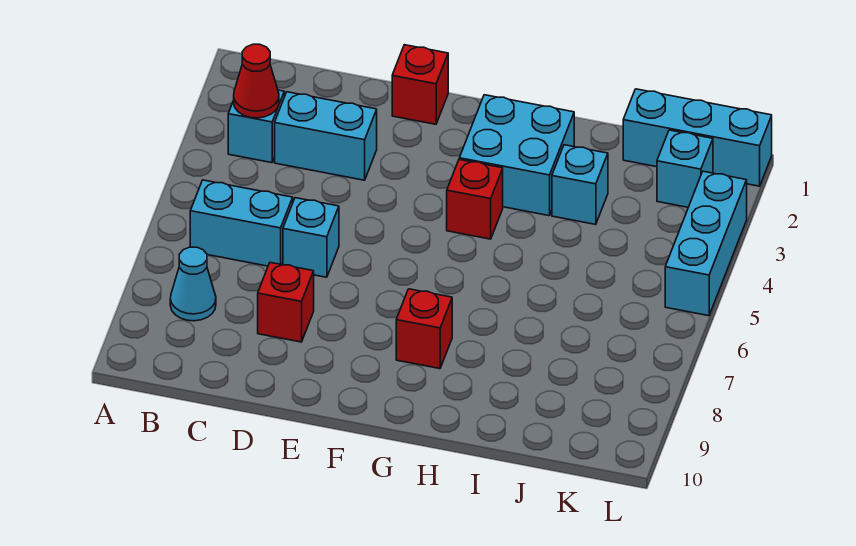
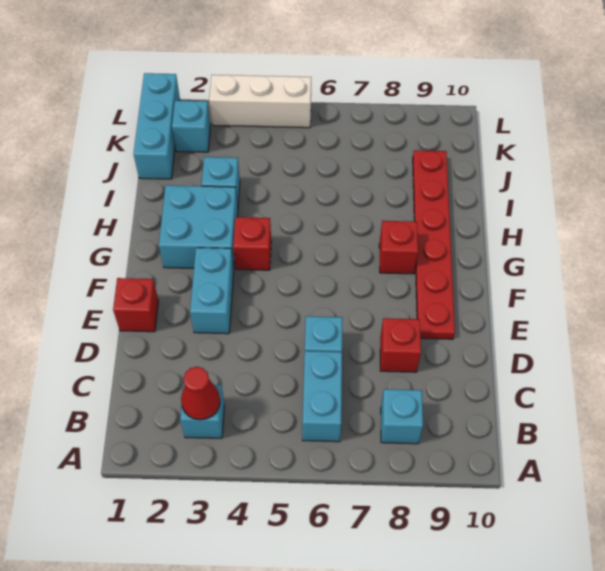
cyan 1x1 cone [170,247,216,321] -> cyan 1x1 brick [381,389,423,444]
cyan 1x2 brick [275,92,377,180] -> cyan 1x2 brick moved to [190,248,234,334]
none -> red 1x6 plate [413,150,455,339]
cyan 1x3 brick [665,171,747,316] -> white 1x3 brick [209,75,311,128]

